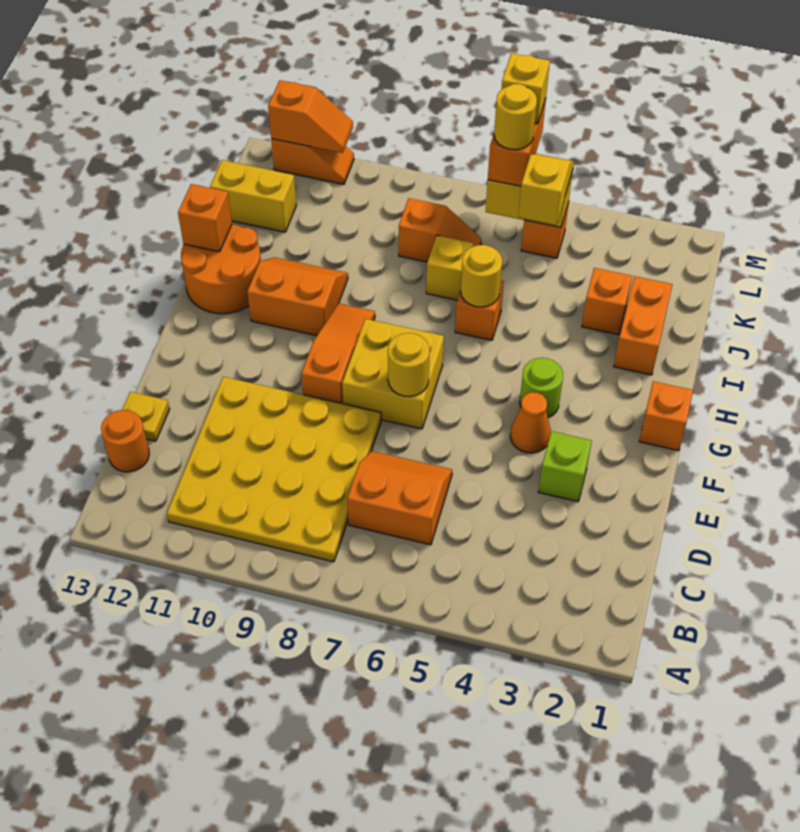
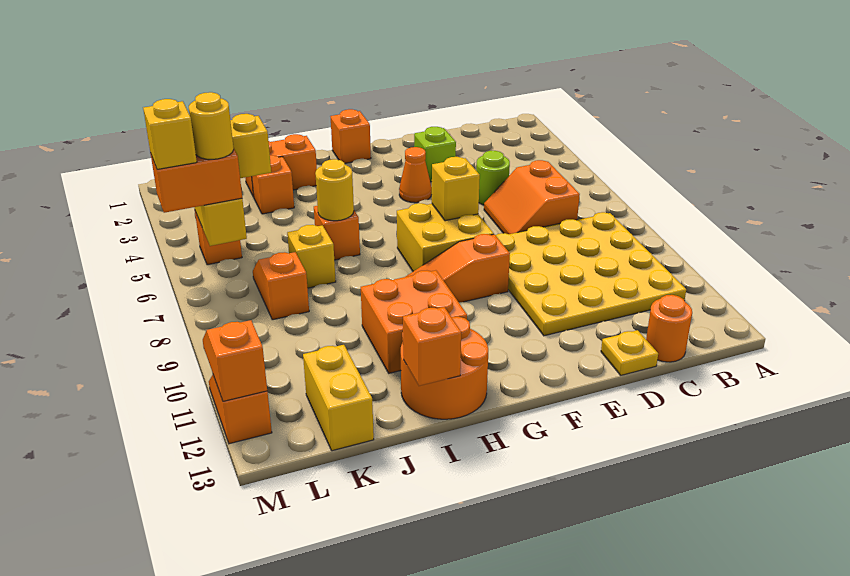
yellow 1x1 round brick [388,333,430,397] -> yellow 1x1 brick [432,157,480,221]
lime 1x1 round brick [520,358,563,418] -> lime 1x1 round brick moved to [476,151,510,205]
orange 2x2 slope [247,257,348,336] -> orange 2x2 brick [361,270,467,373]

